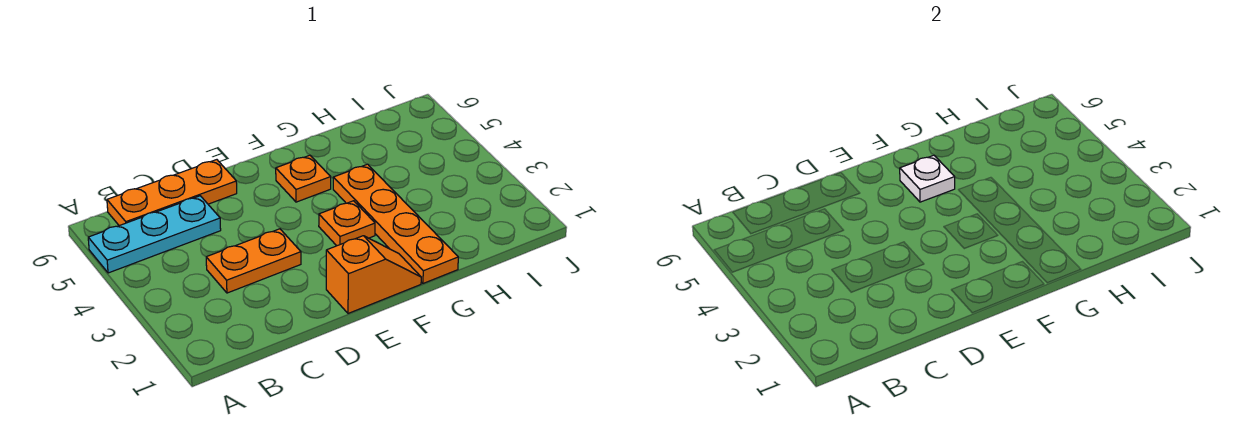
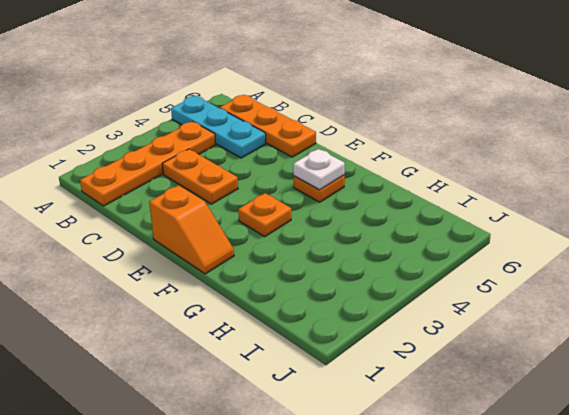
orange 1x4 plate [333,164,458,283] -> orange 1x4 plate moved to [80,121,216,206]

